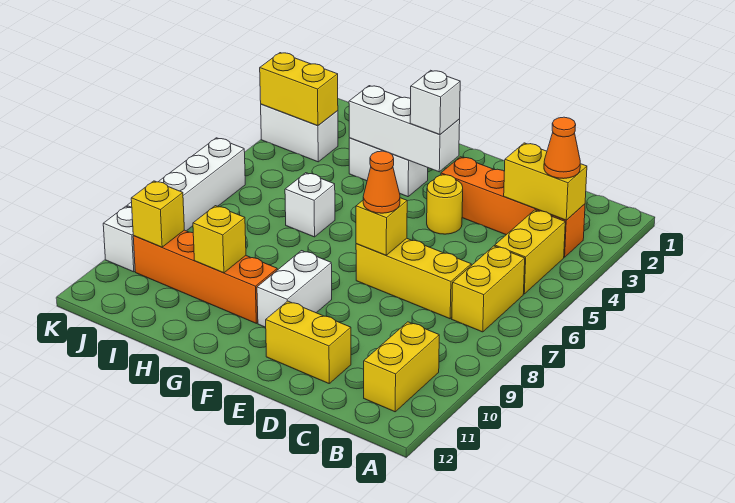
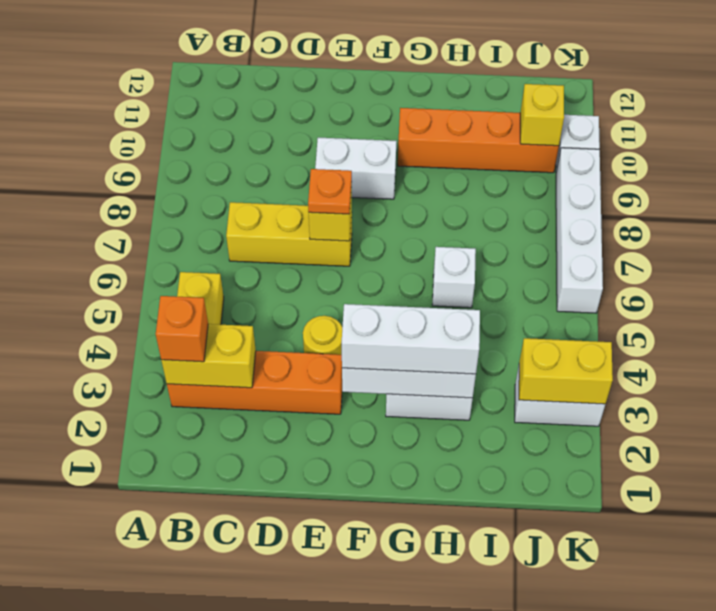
orange 1x1 cone [544,117,580,179] -> orange 1x1 brick [156,296,208,362]
yellow 1x2 brick [452,246,525,332] -> none
yellow 1x2 brick [364,322,439,412] -> none
yellow 1x2 brick [266,301,351,383] -> none
orange 1x1 cone [363,151,400,213] -> orange 1x1 plate [308,169,352,214]
white 1x1 brick [410,70,460,135] -> white 1x3 brick [342,304,480,374]
white 1x2 brick [257,251,332,327] -> white 1x2 brick turned to [315,138,397,199]
yellow 1x1 brick [193,206,246,273] -> none

